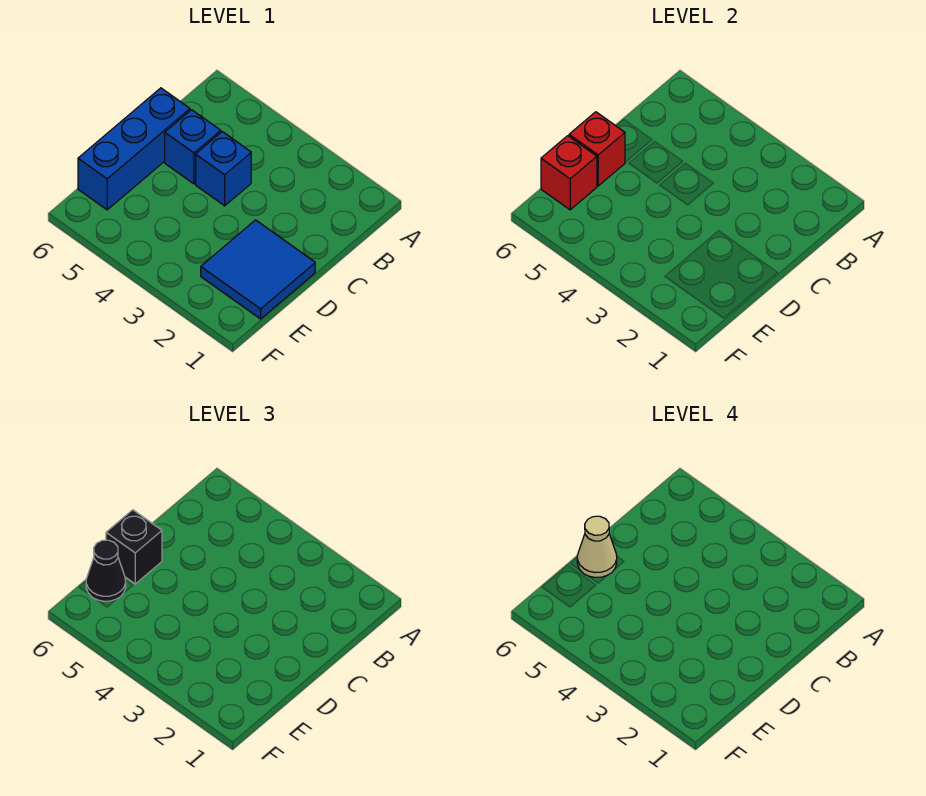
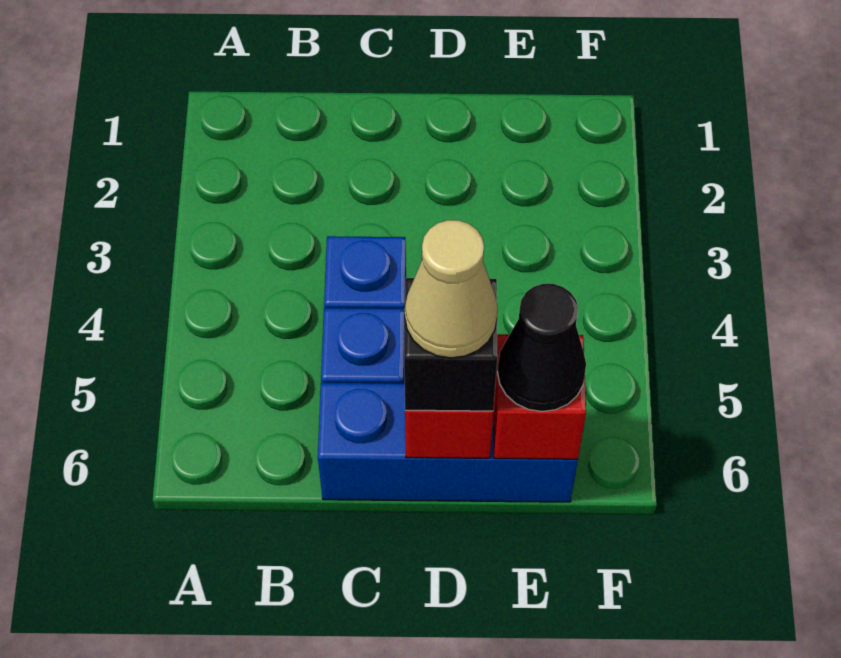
blue 2x2 tile [201,220,315,319] -> none

